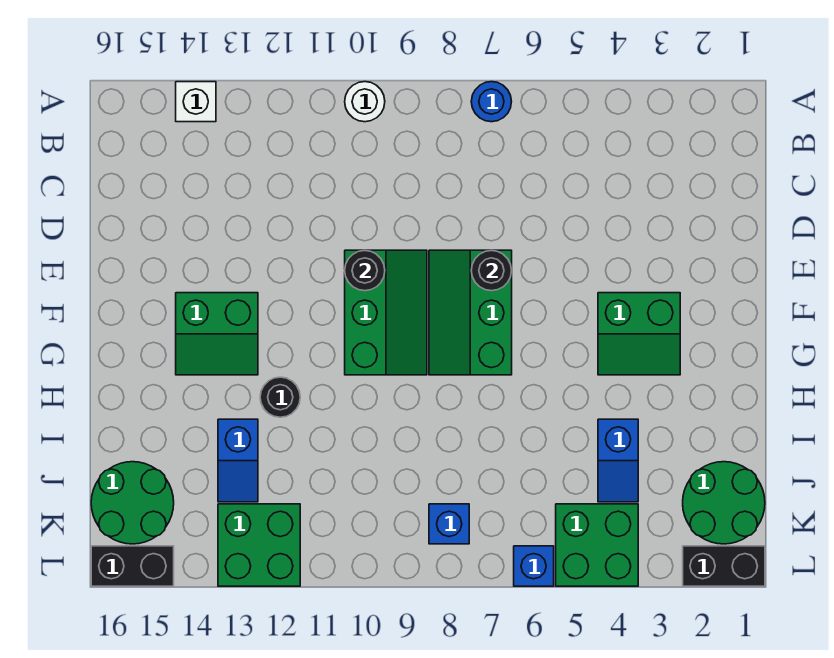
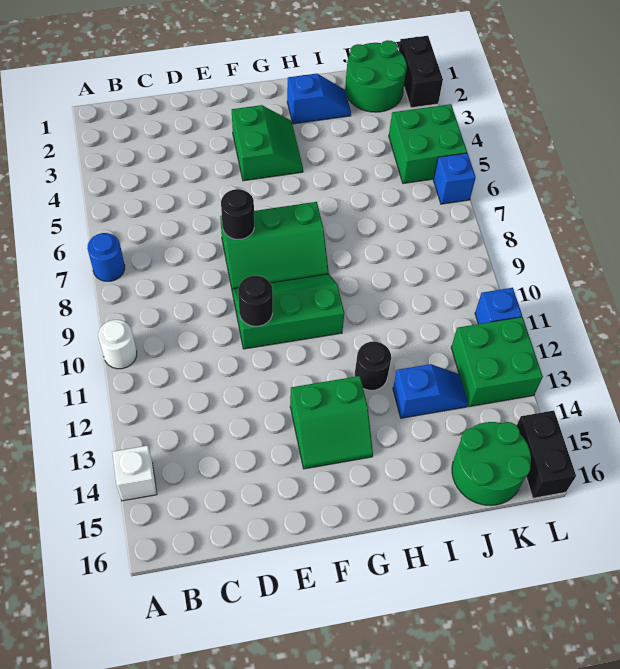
green 2x2 slope [176,293,258,375] -> green 2x2 slope turned to [290,376,373,469]
blue 1x2 slope [598,419,638,502] -> blue 1x2 slope moved to [287,74,351,124]
blue 1x1 brick [429,504,469,544] -> blue 1x1 brick moved to [475,288,522,324]

